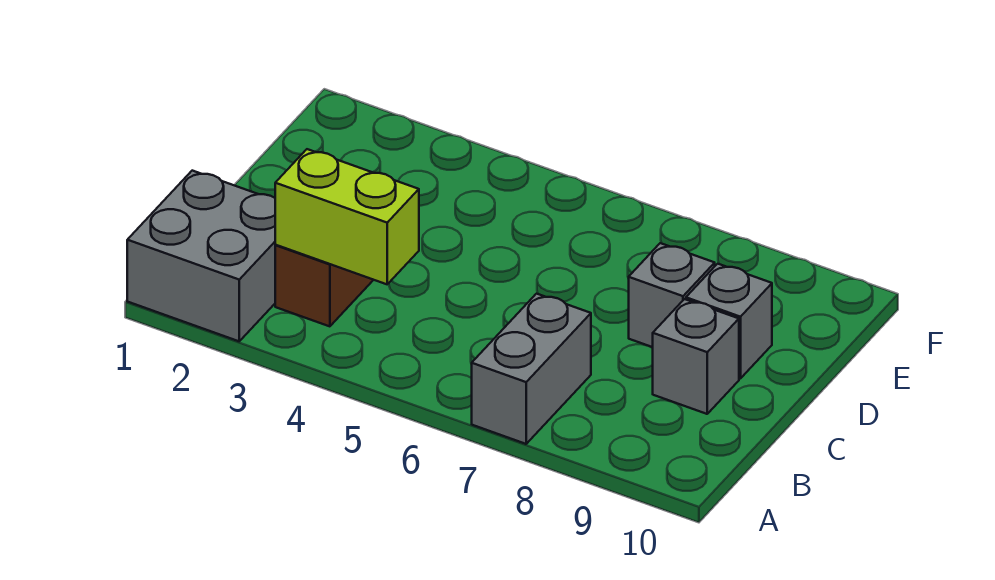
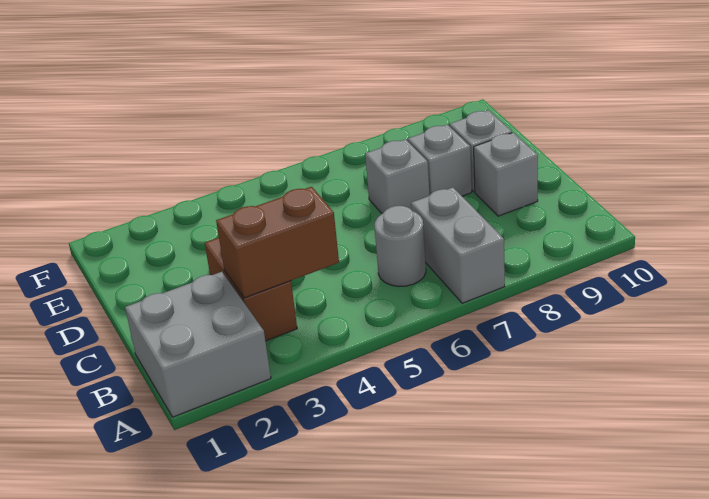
lime 1x2 brick [275,149,419,284] -> brown 1x2 brick [216,187,339,298]
none -> grey 1x1 round brick [375,206,426,286]
none -> grey 1x1 brick [365,139,430,214]

